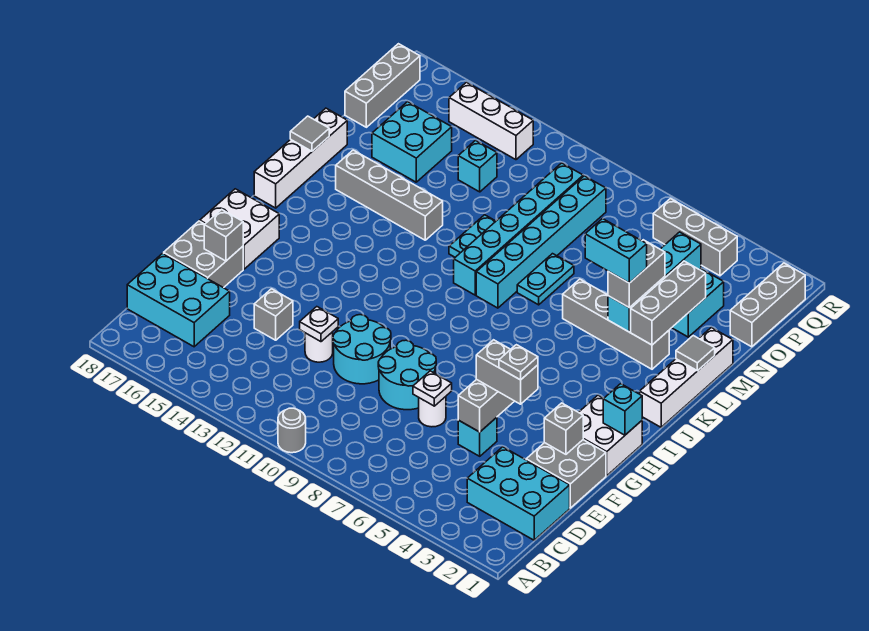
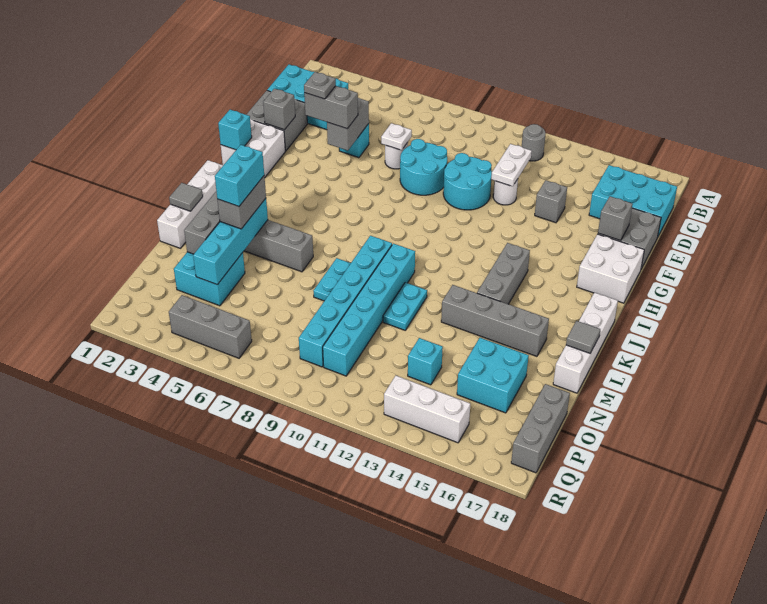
grey 1x1 round brick [278,408,306,453] -> grey 1x1 round brick moved to [522,124,546,161]
white 1x1 plate [300,307,338,342] -> white 1x2 plate [491,144,532,186]
cyan 1x2 brick [585,219,647,283] -> cyan 1x2 brick turned to [215,145,264,206]
grey 1x3 brick [730,263,805,347] -> grey 1x3 brick moved to [477,243,530,304]

